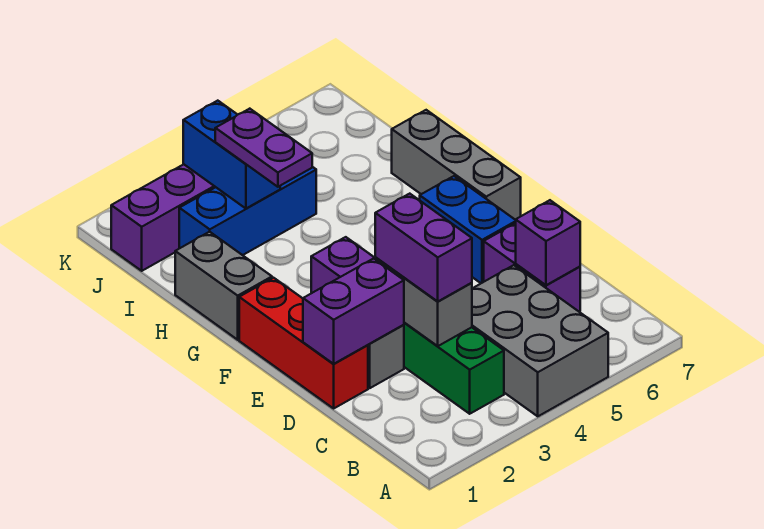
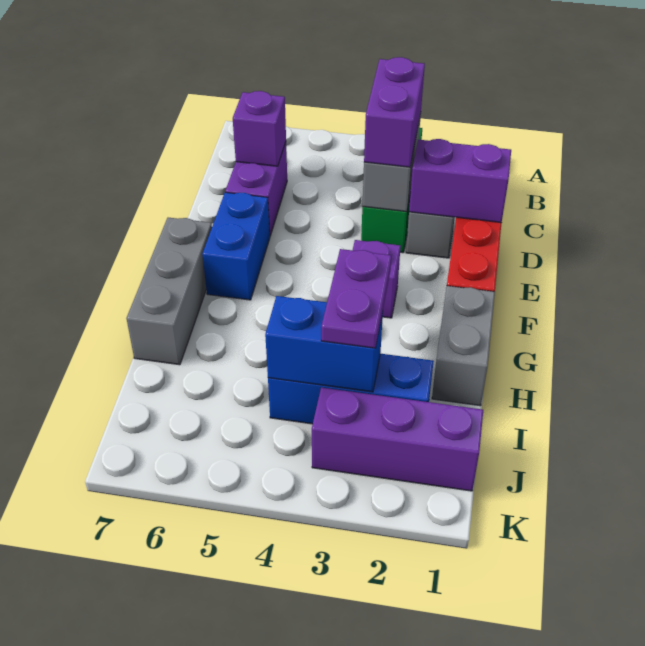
grey 2x3 brick [472,265,608,416] -> none
blue 1x2 brick [183,101,280,208] -> blue 1x2 brick turned to [265,296,383,392]

